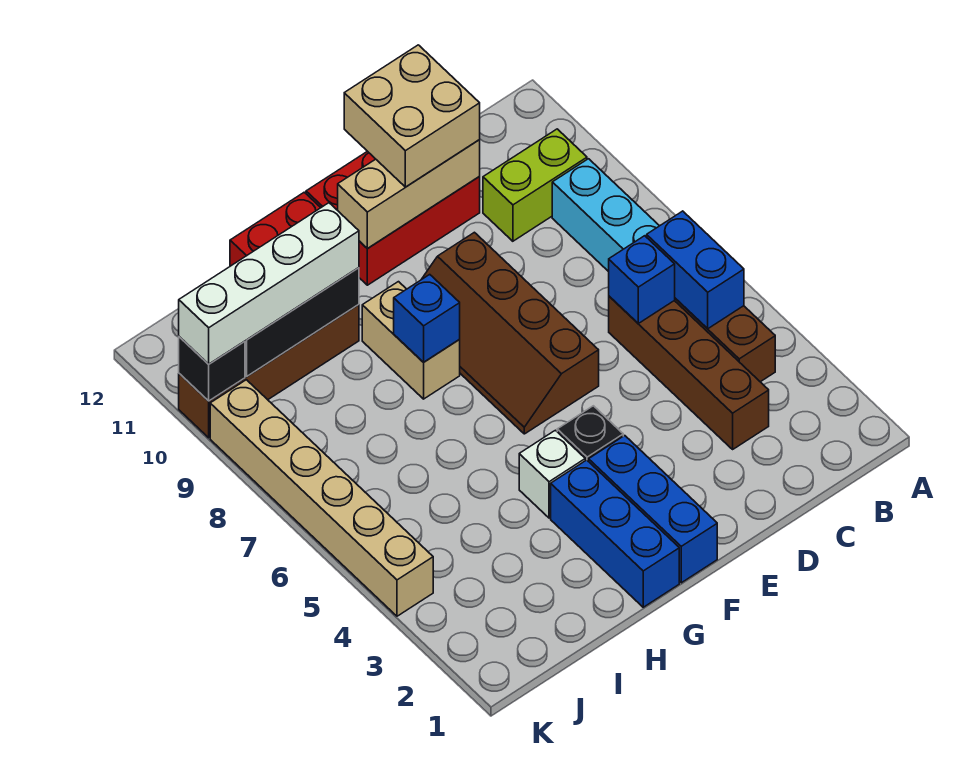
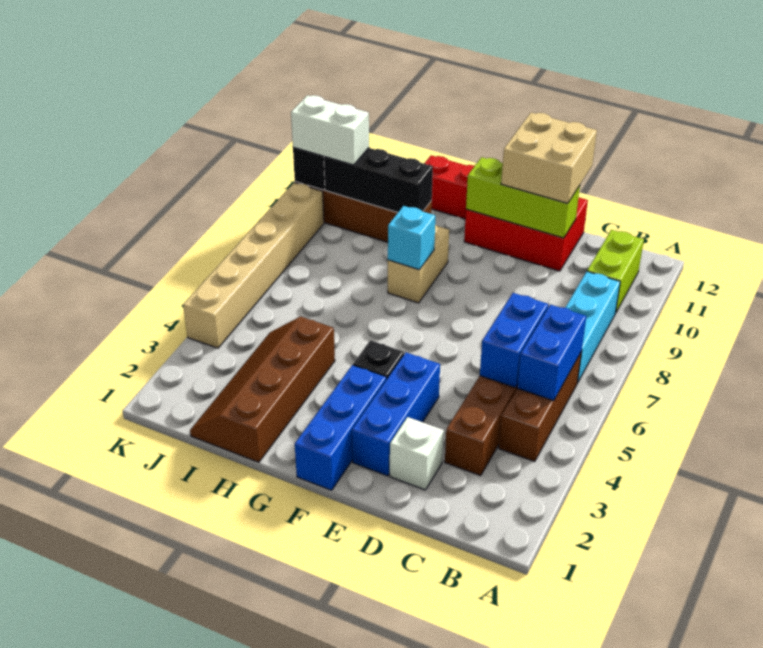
lime 1x2 brick [483,129,587,241] -> lime 1x2 brick turned to [587,230,644,312]
blue 1x1 brick [609,236,675,323] -> blue 1x2 brick [480,293,548,388]
tan 1x3 brick [338,140,480,249] -> lime 1x3 brick [466,157,580,238]
brown 2x4 slope [421,232,599,434] -> brown 2x4 slope moved to [190,317,335,462]
blue 1x3 brick [551,460,679,607] -> blue 1x3 brick moved to [352,353,440,476]
white 1x1 brick [519,430,585,518] -> white 1x1 brick moved to [390,417,444,490]
blue 1x1 brick [394,275,460,362] -> cyan 1x1 brick [388,206,435,270]
white 1x4 brick [179,203,359,364] -> white 1x2 brick [291,95,369,165]

